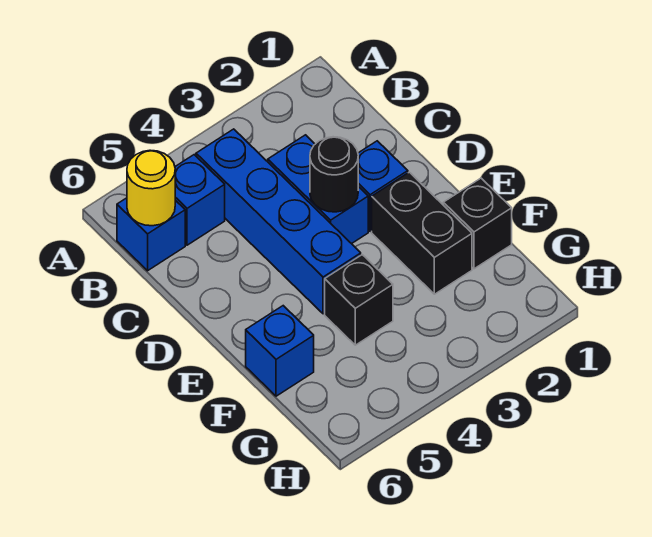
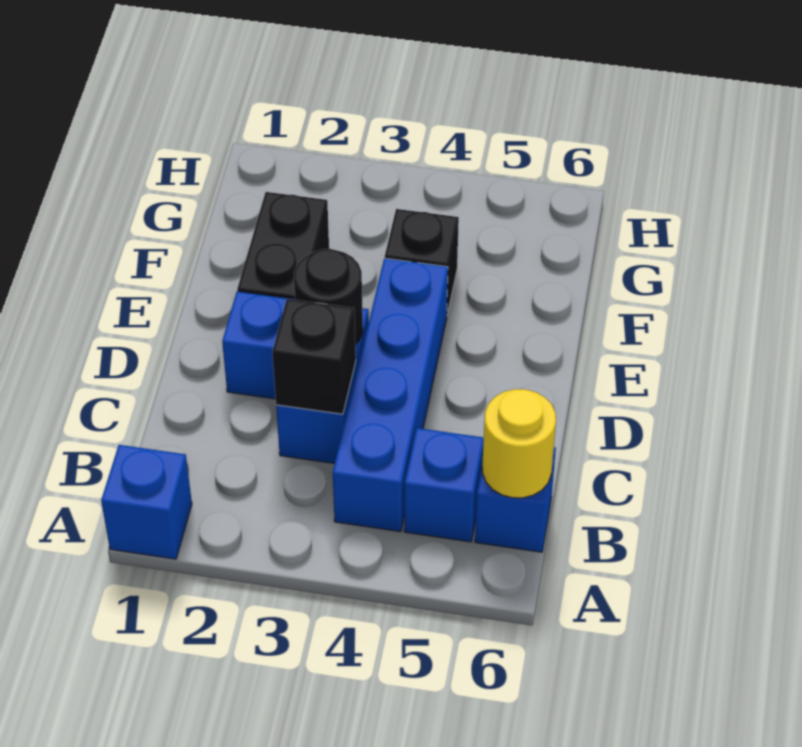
black 1x1 brick [443,178,512,269] -> black 1x1 brick moved to [272,299,356,414]
blue 1x1 brick [246,306,314,396] -> blue 1x1 brick moved to [101,445,192,559]

